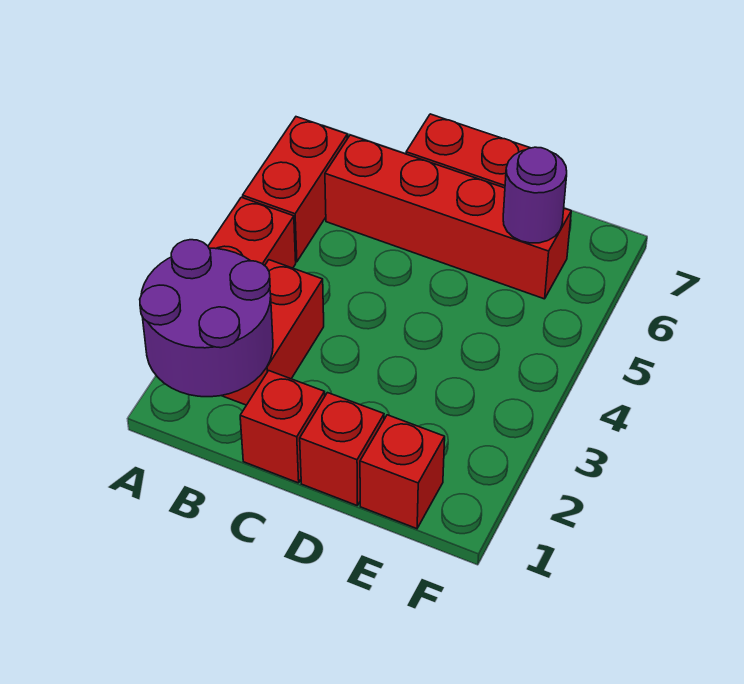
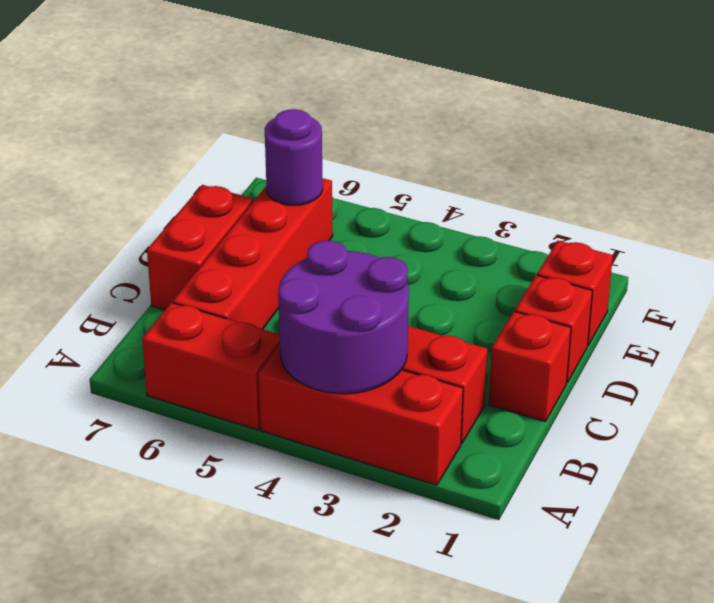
purple 2x2 round brick [140,240,273,397] -> purple 2x2 round brick moved to [278,241,409,394]

